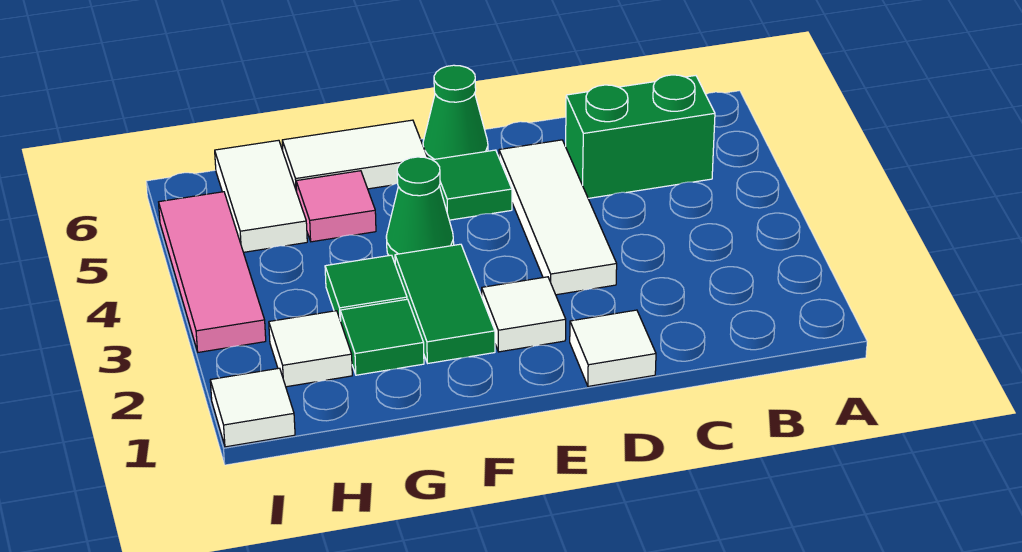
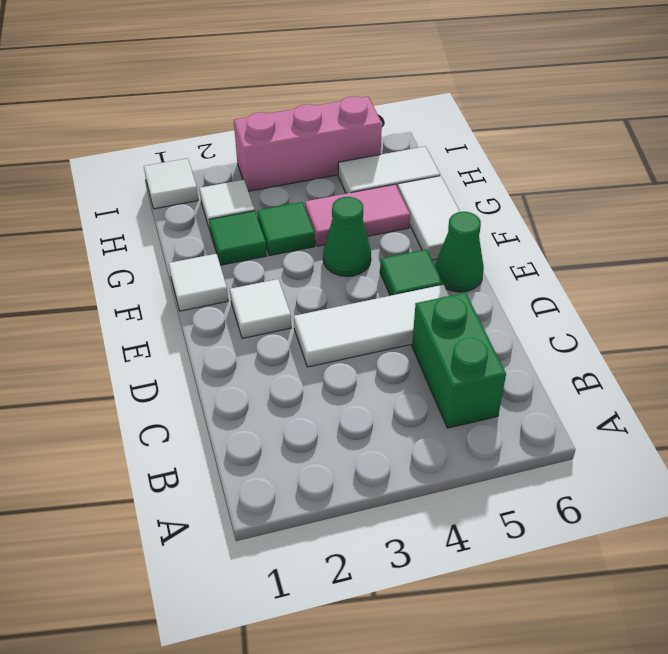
white 1x1 tile [570,310,656,386] -> white 1x1 tile moved to [169,254,228,311]
green 1x2 tile [395,244,495,363] -> none
pink 1x1 tile [296,171,376,242] -> pink 1x2 tile [305,184,410,246]
pink 1x3 tile [159,192,266,352] -> pink 1x3 brick [234,96,382,191]

